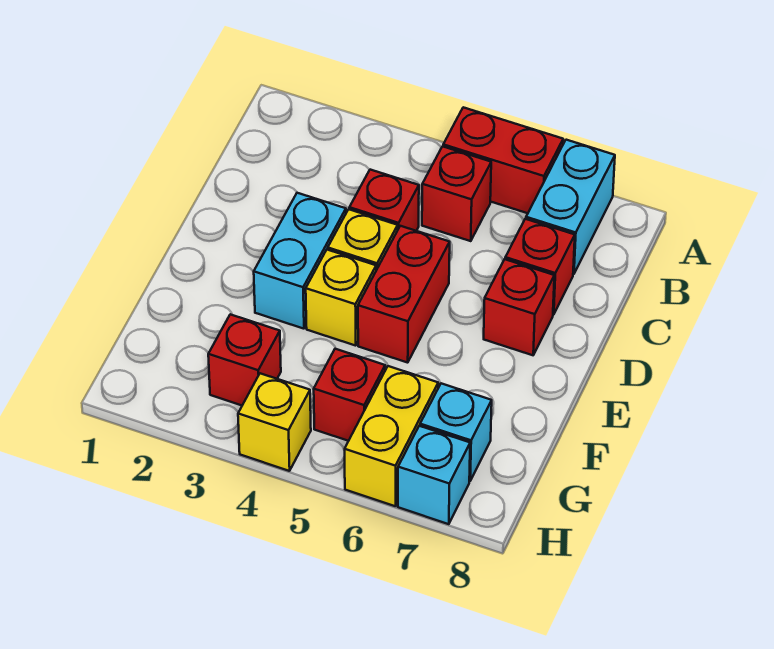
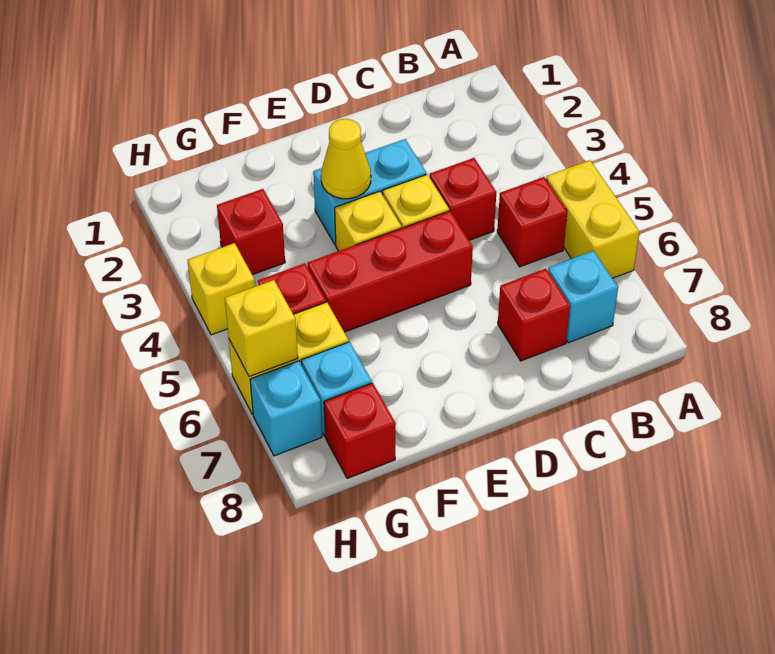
red 1x2 brick [443,107,563,213] -> yellow 1x2 brick [546,160,639,278]
cyan 1x2 brick [526,140,615,274] -> cyan 1x1 brick [548,251,618,343]
red 1x2 brick [358,226,450,363] -> red 1x3 brick [308,211,473,332]
red 1x1 brick [484,259,554,355] -> red 1x1 brick moved to [324,383,396,478]
none -> yellow 1x1 cone [321,119,371,199]
none -> yellow 1x1 brick [225,280,298,376]

